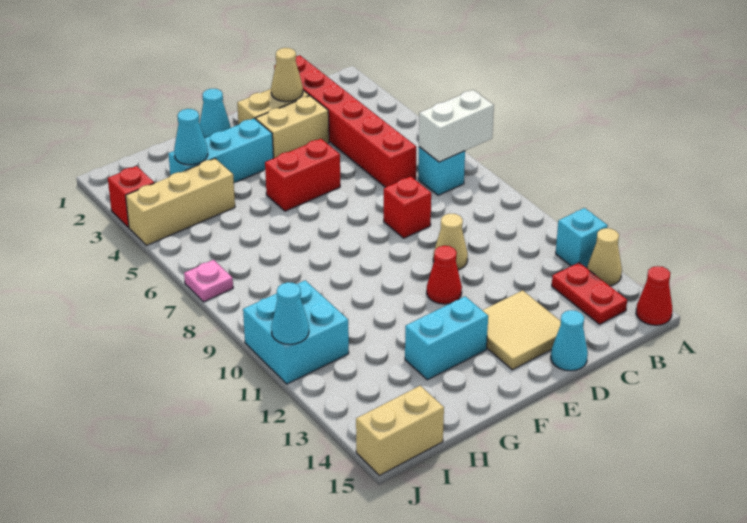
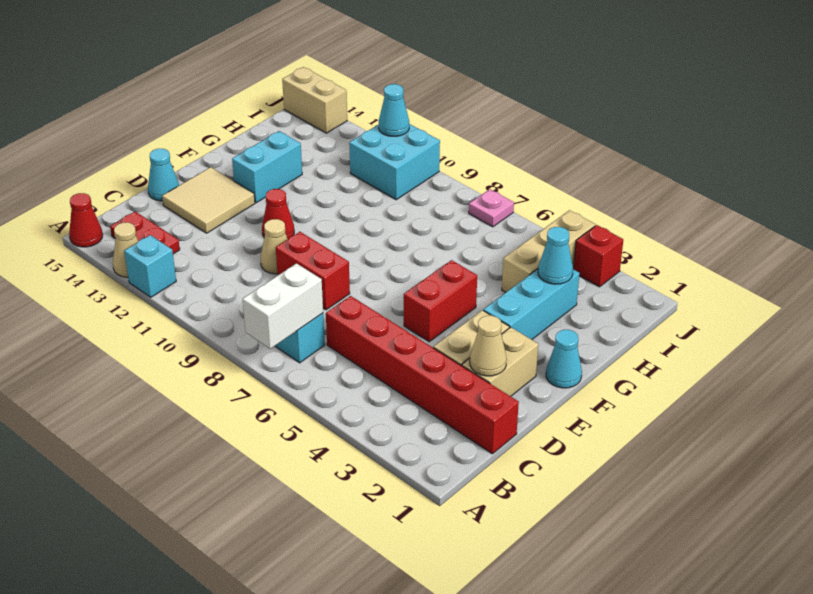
red 1x1 brick [384,176,431,238] -> red 1x2 brick [276,232,350,310]
tan 1x2 brick [356,386,444,475] -> tan 1x2 brick turned to [282,67,347,133]

